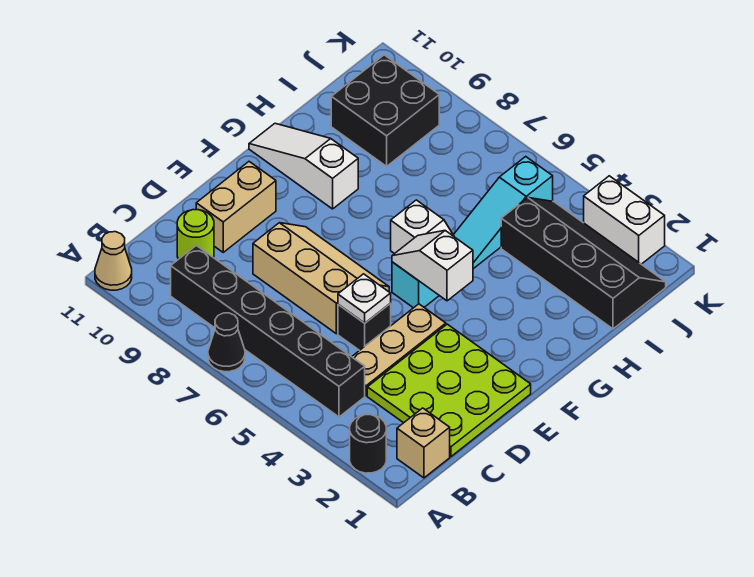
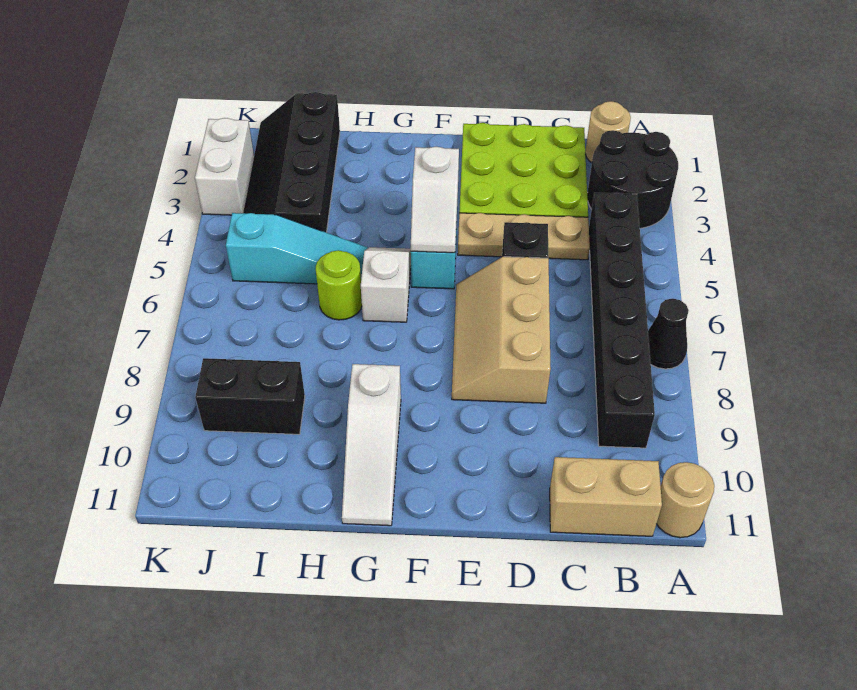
black 1x1 round brick [350,415,386,473] -> black 2x2 round brick [587,130,678,228]
tan 1x1 cone [95,232,132,290] -> tan 1x1 round brick [657,462,714,538]
tan 1x1 brick [397,408,450,478] -> tan 1x1 round brick [585,101,631,163]
lime 1x1 round brick [177,210,214,259] -> lime 1x1 round brick moved to [316,250,362,320]
white 1x1 plate [338,274,391,323] -> none
tan 1x2 brick [196,162,276,252] -> tan 1x2 brick moved to [550,457,662,536]
black 2x2 brick [331,55,439,166] -> black 1x2 brick [195,358,305,434]

